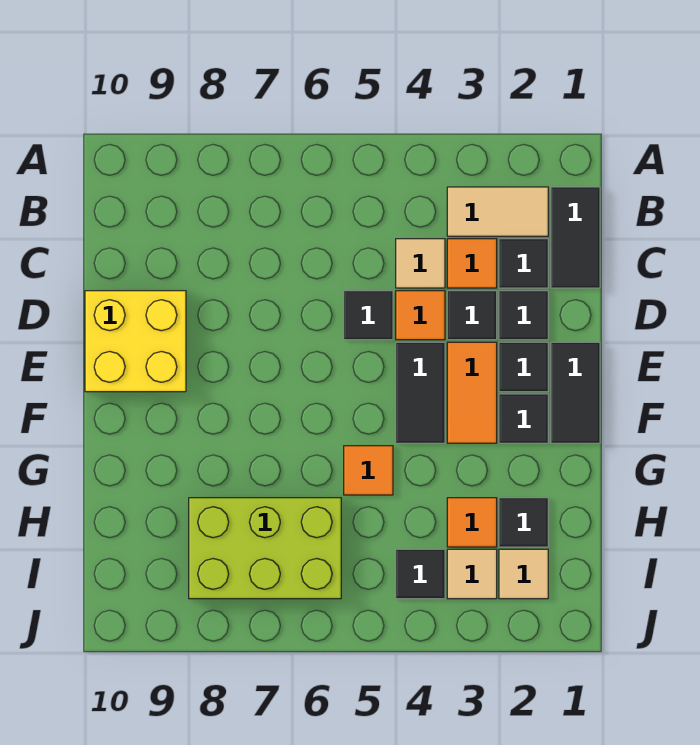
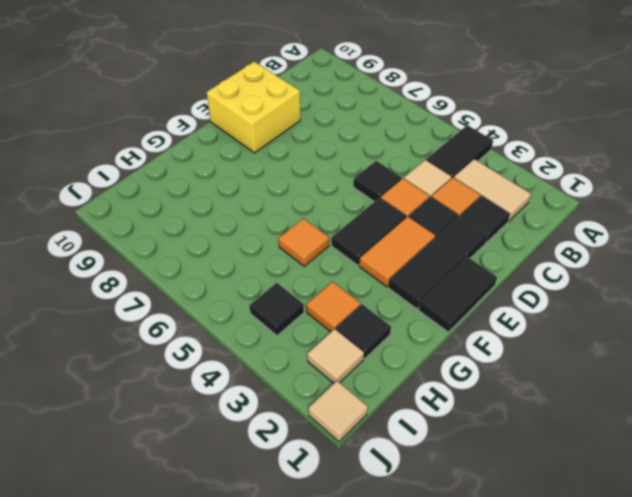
black 1x2 tile [551,187,600,288] -> black 1x2 tile moved to [426,125,493,179]
lime 2x3 brick [189,498,341,599] -> none
tan 1x1 tile [447,549,497,599] -> tan 1x1 tile moved to [309,381,368,442]

